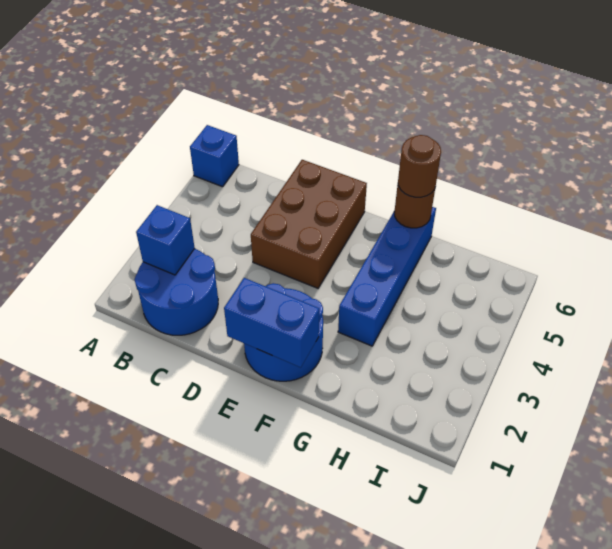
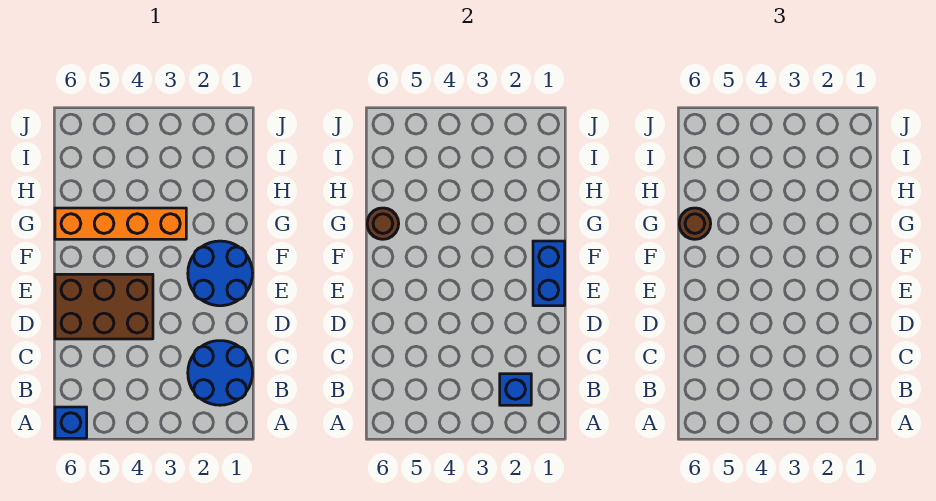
blue 1x4 brick [338,207,436,346] -> orange 1x4 brick [55,208,186,239]

